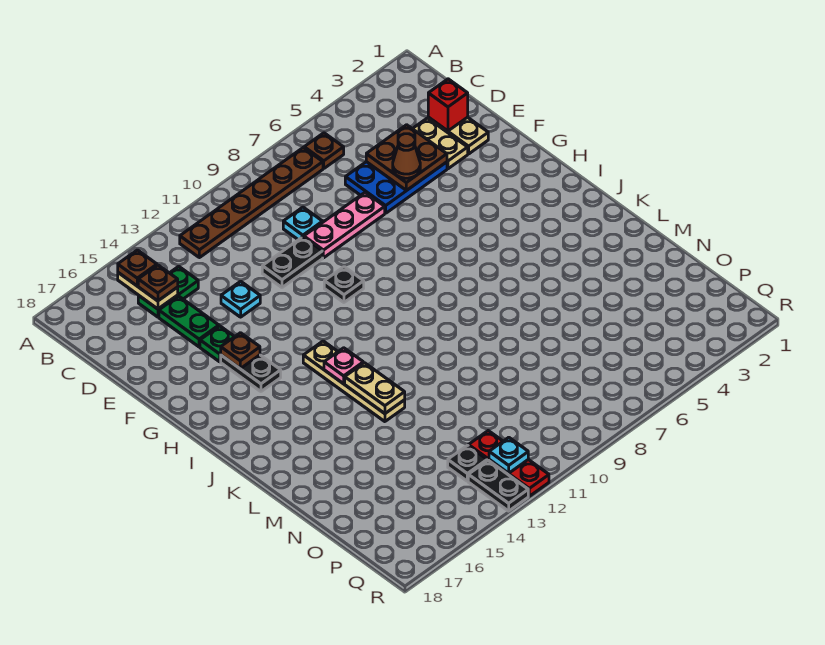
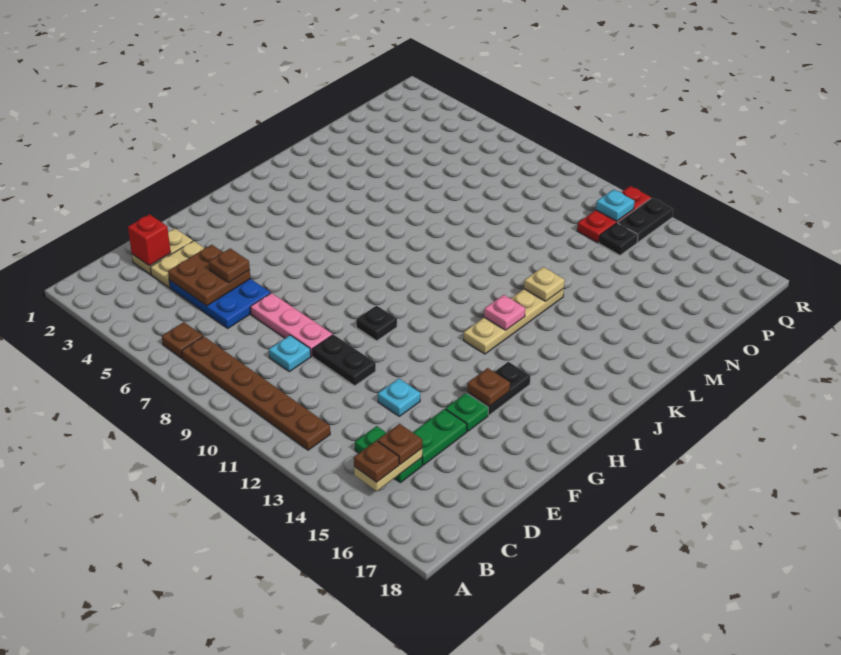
brown 1x1 cone [393,134,420,178] -> brown 1x1 plate [209,248,250,282]
tan 1x2 plate [345,363,405,413] -> tan 1x1 plate [524,267,565,301]

